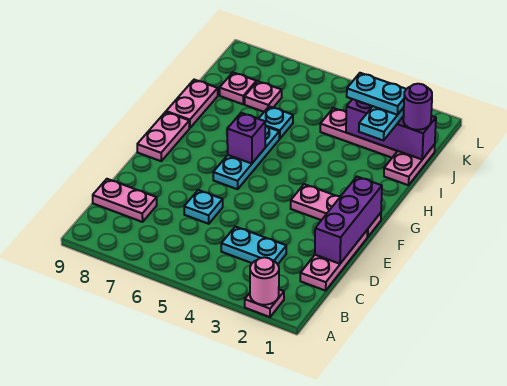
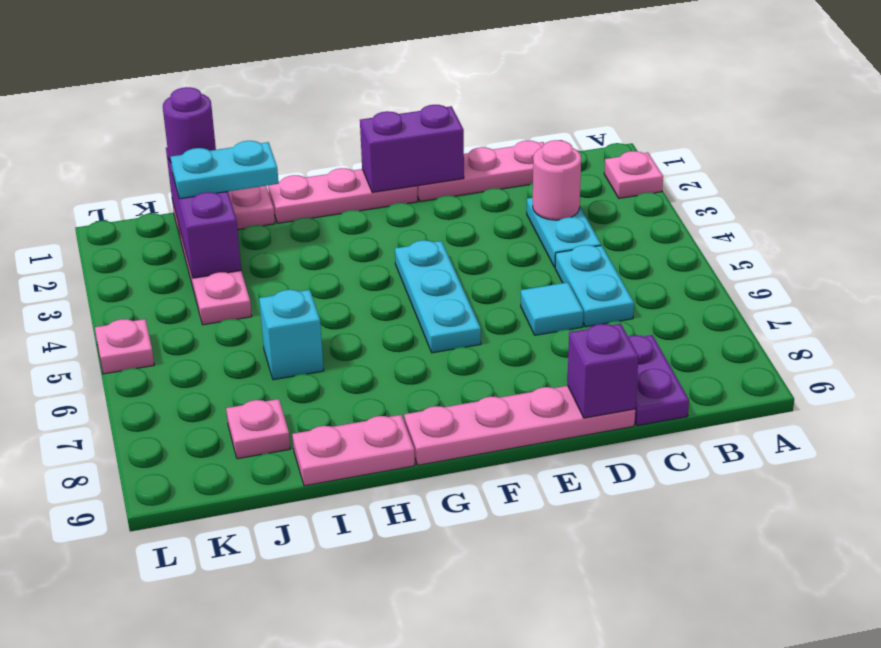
pink 1x1 round brick [250,257,279,305] -> pink 1x1 round brick moved to [533,140,581,220]
pink 1x2 plate [93,179,157,222] -> purple 1x2 plate [629,335,689,426]
purple 1x3 brick [315,177,382,264] -> purple 1x2 brick [360,105,464,193]
cyan 1x1 plate [184,190,223,224] -> cyan 1x1 tile [521,282,584,335]
pink 1x3 plate [291,184,381,237] -> pink 1x3 plate turned to [268,168,418,223]
cyan 1x3 plate [213,126,279,189] -> cyan 1x3 plate turned to [395,240,481,353]
pink 1x2 plate [137,112,189,161] -> pink 1x4 plate [404,386,635,465]
purple 1x1 brick [227,113,265,164] -> purple 1x1 brick moved to [567,324,639,418]
cyan 1x1 plate [259,106,293,139] -> cyan 1x1 brick [259,290,324,380]
cyan 1x2 plate [347,73,406,115] -> cyan 1x2 plate moved to [555,245,634,327]
pink 1x1 plate [245,81,282,112] -> pink 1x1 plate moved to [95,319,154,374]

